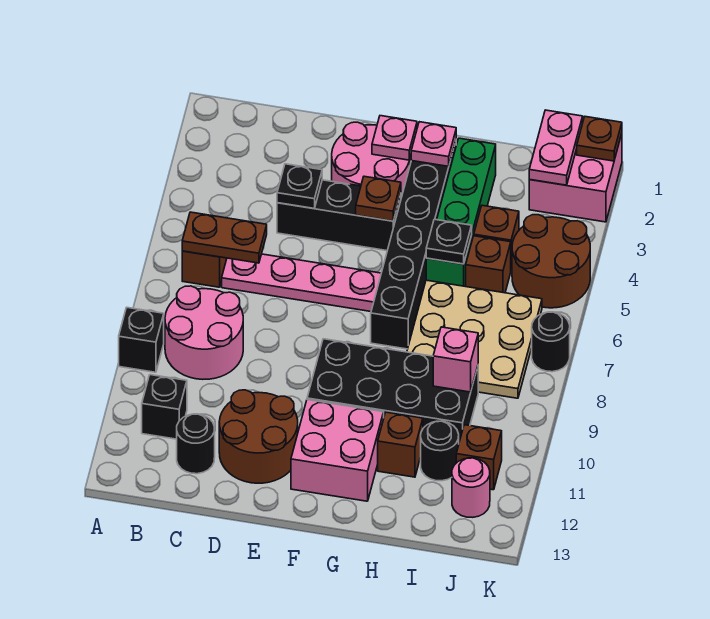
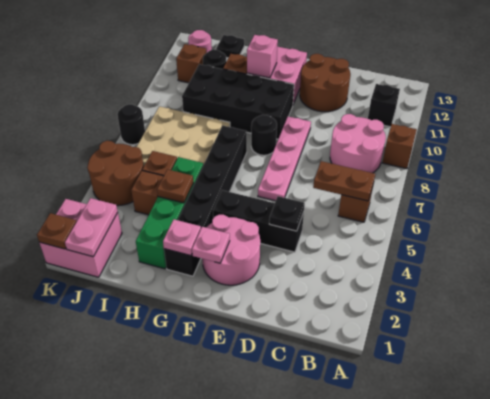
black 1x1 brick [119,308,164,372] -> brown 1x1 brick [382,124,417,169]
pink 1x4 plate [222,254,381,311] -> pink 1x4 plate turned to [258,116,311,201]
black 1x1 round brick [177,414,215,474] -> black 1x1 round brick moved to [251,115,277,155]
brown 1x1 plate [356,176,401,221] -> brown 1x1 plate moved to [157,169,193,203]
black 1x1 plate [426,219,472,264] -> black 1x1 plate moved to [216,35,244,58]
pink 1x1 brick [433,327,478,392] -> pink 1x1 brick moved to [247,35,278,78]

